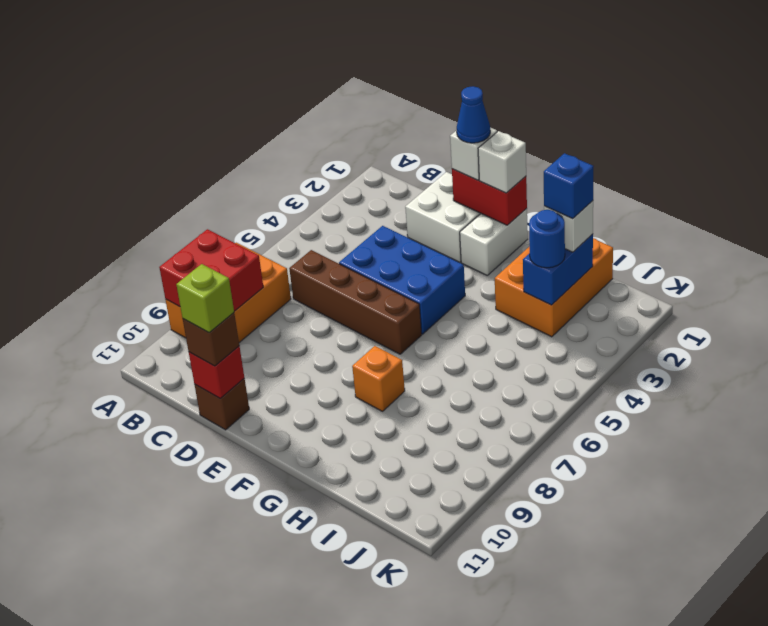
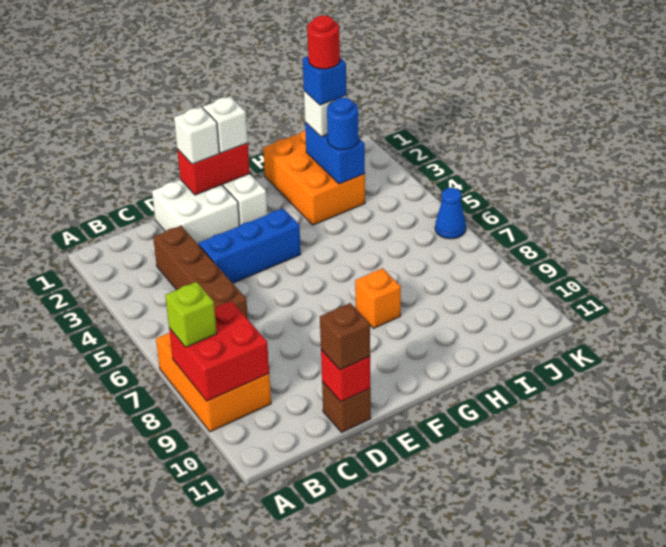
brown 1x4 brick [289,250,422,354] -> brown 1x4 brick turned to [153,226,248,319]
blue 2x3 brick [339,226,465,334] -> blue 1x3 brick [198,209,301,283]
lime 1x1 brick [176,264,234,333] -> lime 1x1 brick moved to [165,282,217,347]
blue 1x1 cone [457,86,490,143] -> blue 1x1 cone moved to [435,188,466,239]
none -> red 1x1 round brick [307,15,340,69]

